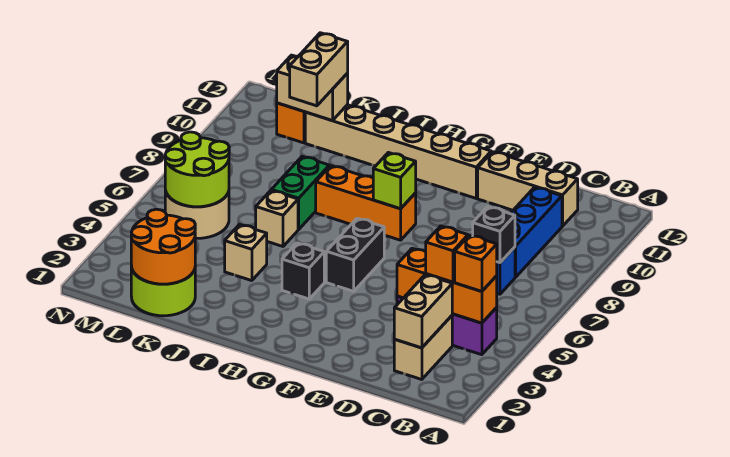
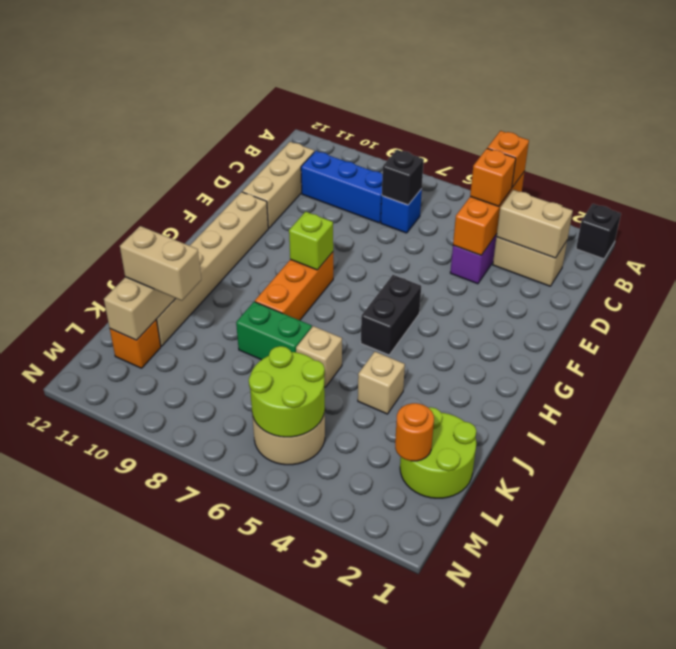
black 1x2 brick [326,218,384,291] -> black 1x2 brick turned to [361,275,421,355]
black 1x1 brick [282,243,324,299] -> black 1x1 brick moved to [576,204,621,259]
orange 2x2 round brick [131,209,195,284] -> orange 1x1 round brick [395,403,434,461]

